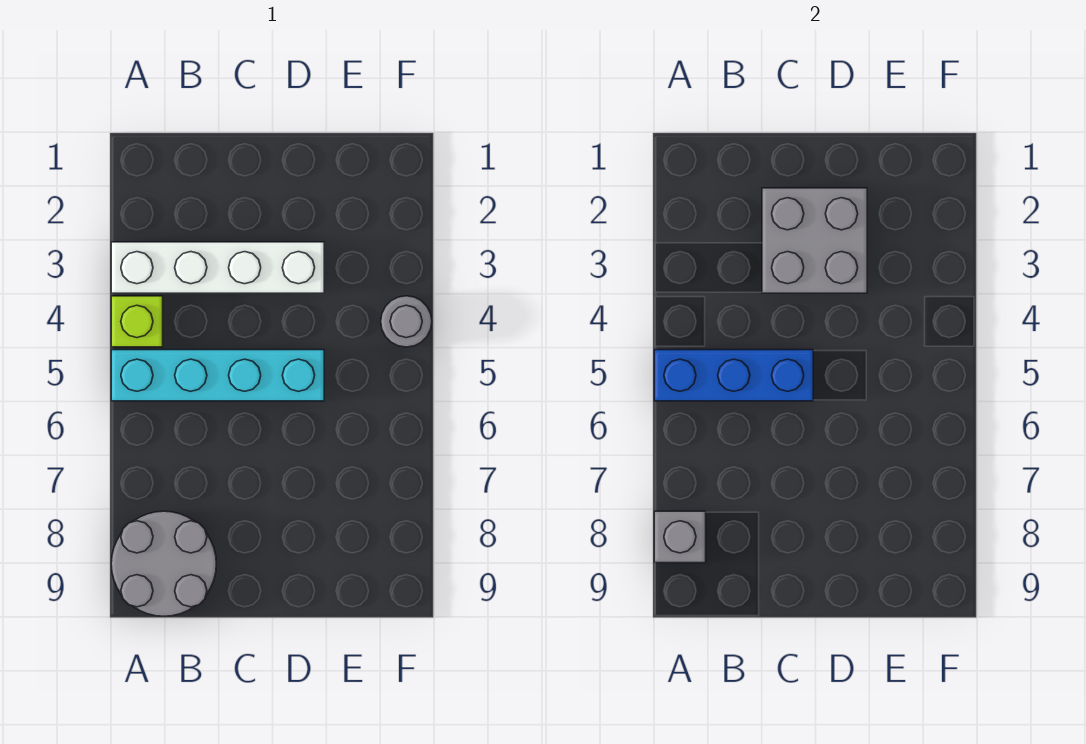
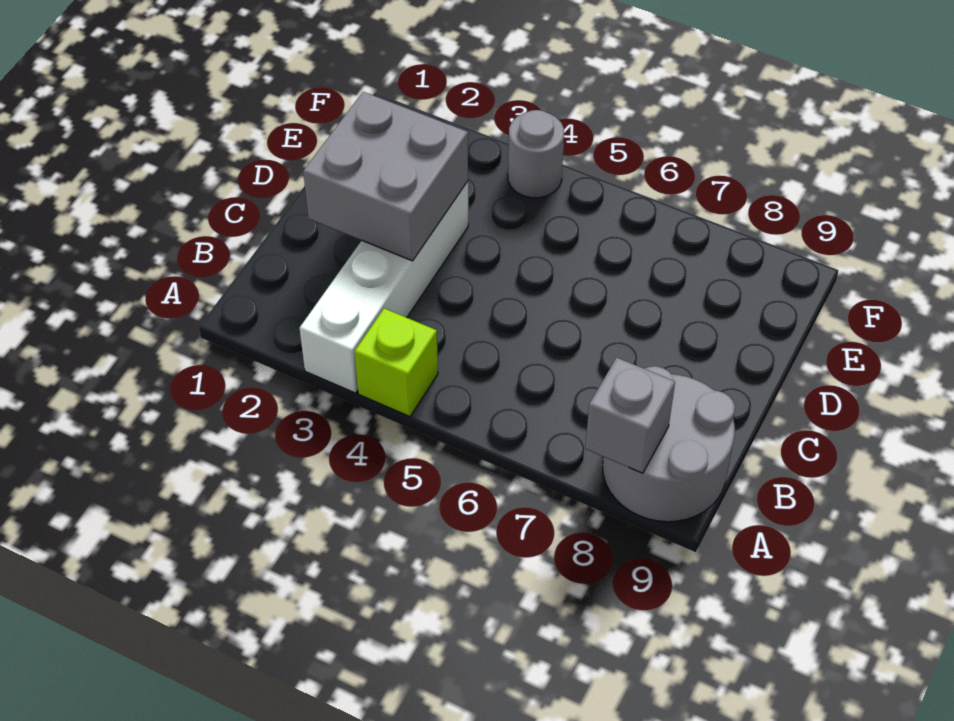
cyan 1x4 brick [111,350,324,401] -> none
blue 1x3 brick [654,350,813,401] -> none

